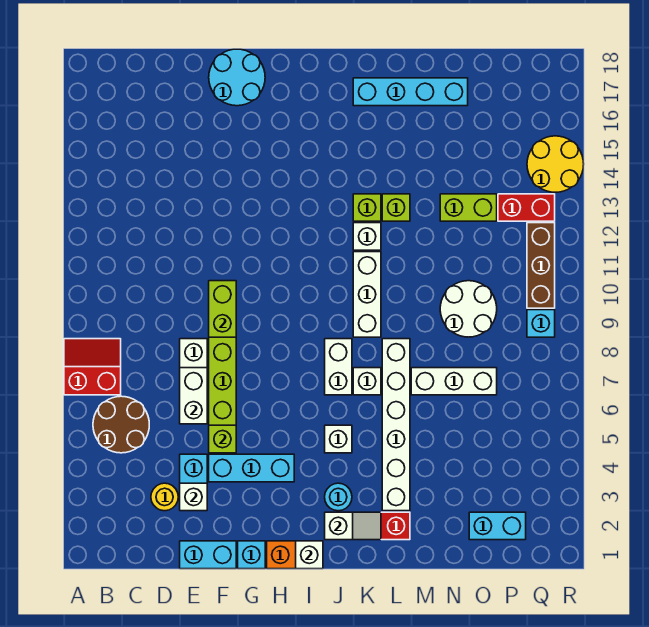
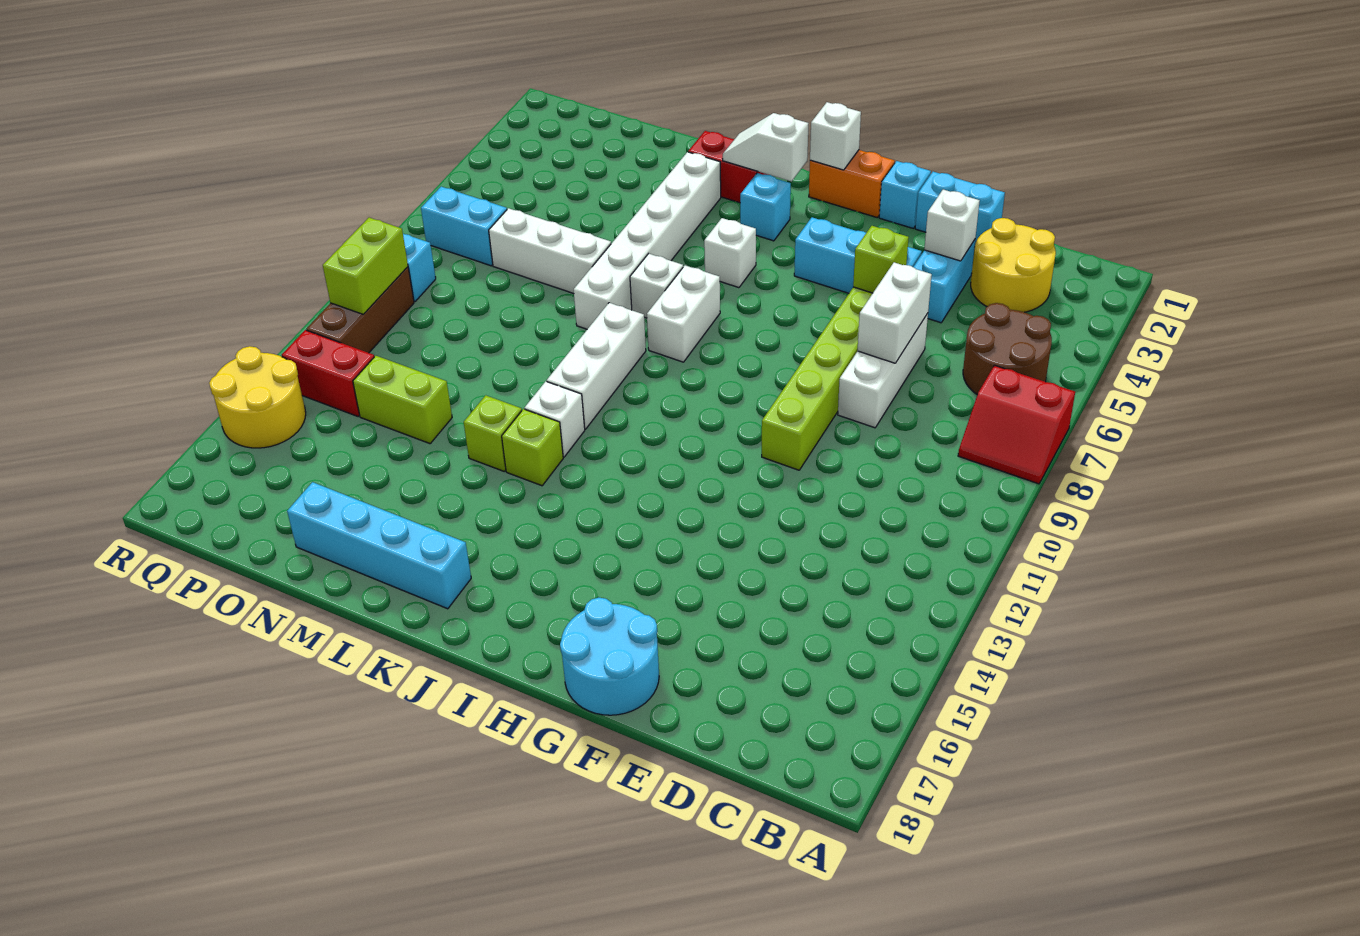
yellow 1x1 round brick [151,483,178,511] -> yellow 2x2 round brick [971,218,1056,312]
lime 1x2 brick [209,281,236,337] -> lime 1x2 brick moved to [323,218,408,314]
cyan 1x1 round brick [325,483,352,511] -> cyan 1x1 brick [740,173,791,241]
white 2x2 round brick [440,281,497,337] -> none
cyan 1x2 brick [469,512,526,540] -> cyan 1x2 brick moved to [421,187,507,266]

